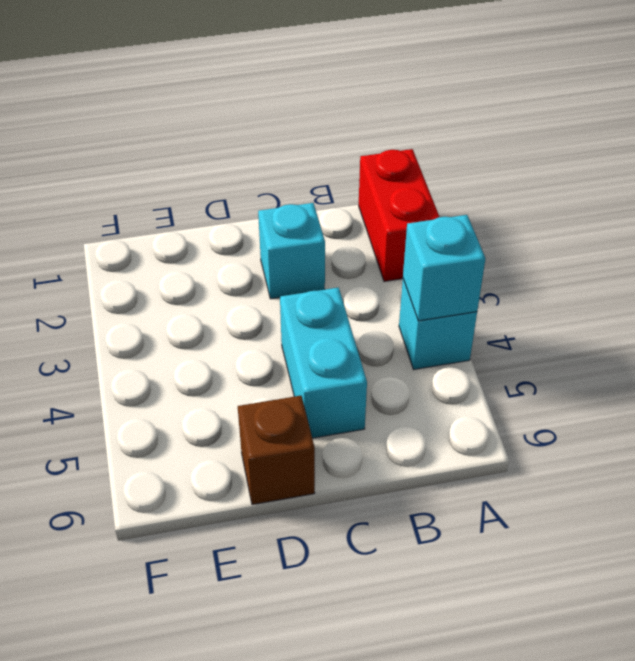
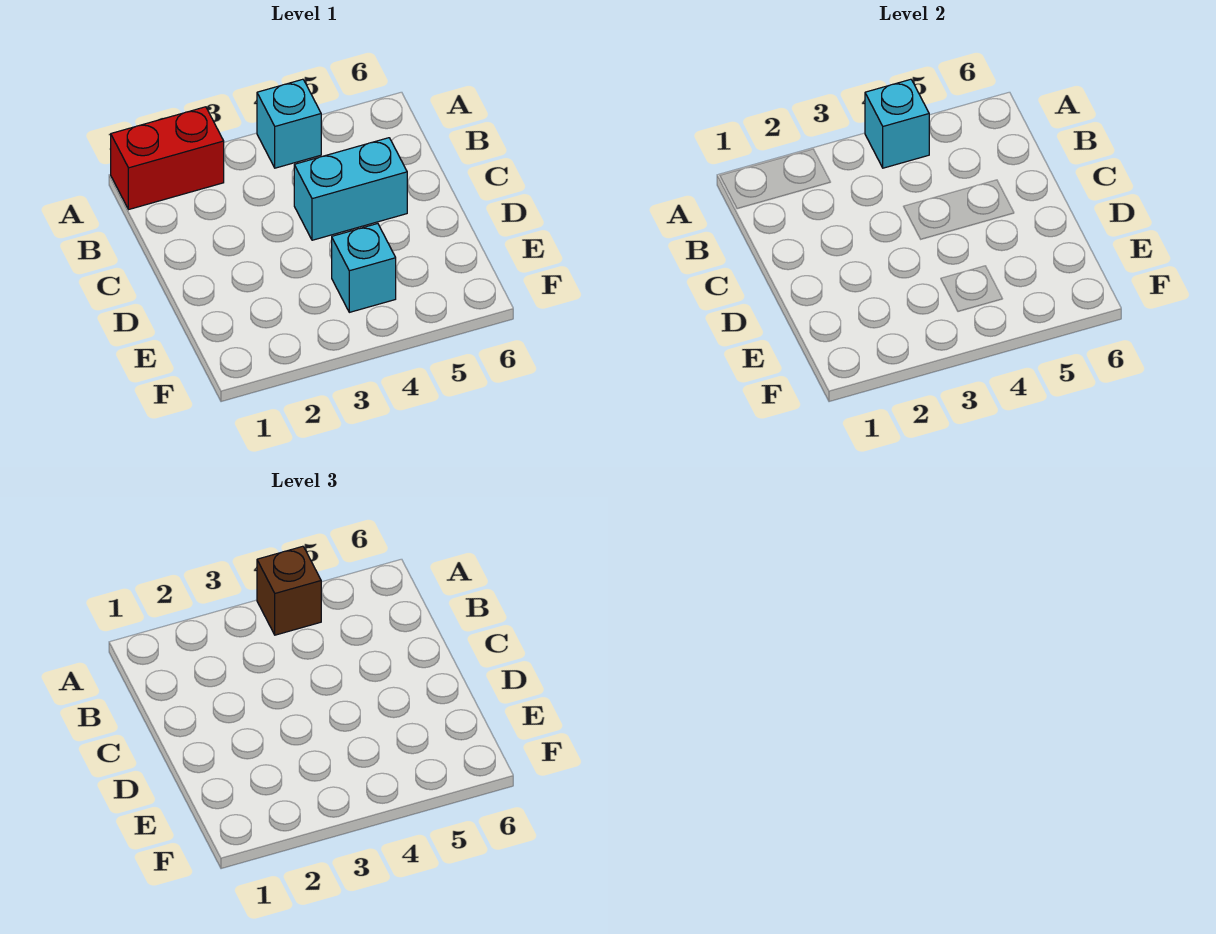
cyan 1x1 brick [258,203,325,299] -> cyan 1x1 brick moved to [332,224,396,312]
brown 1x1 brick [238,396,315,505] -> brown 1x1 brick moved to [257,546,321,635]

